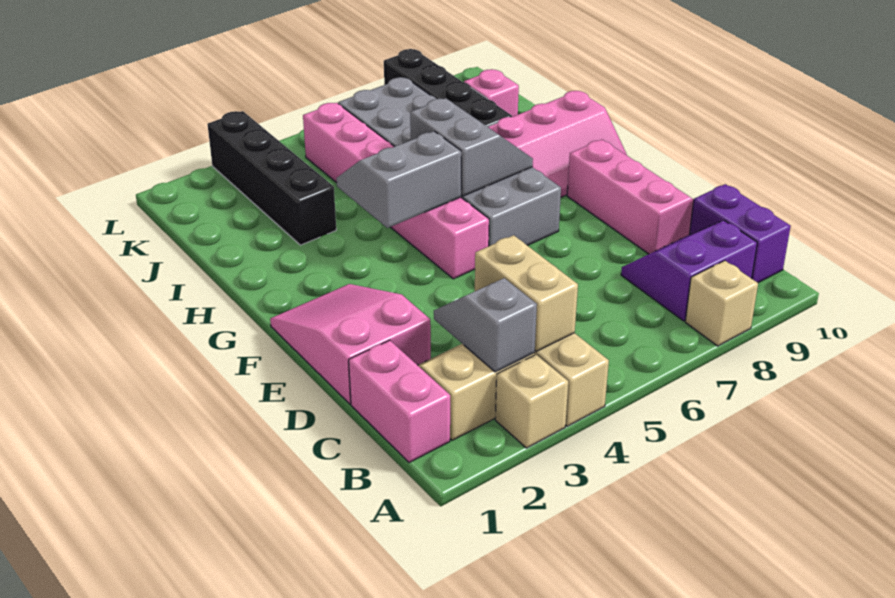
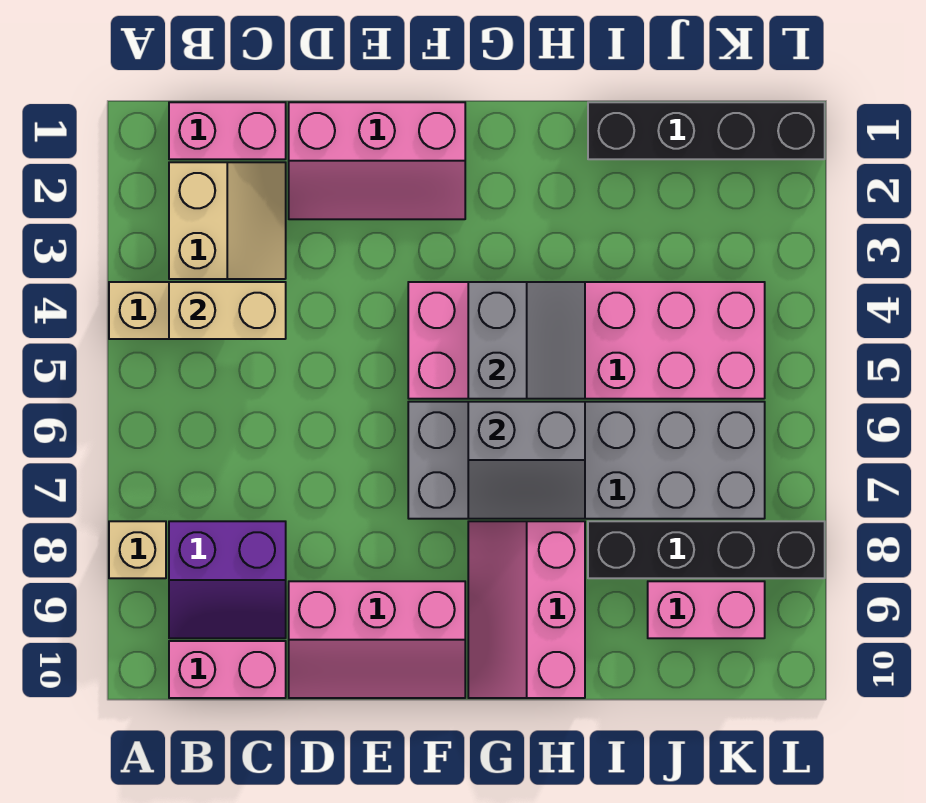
tan 1x1 brick [495,355,568,448] -> none
grey 1x2 slope [434,278,537,372] -> none
purple 2x2 slope [621,221,757,321] -> purple 2x2 slope turned to [169,521,286,638]
purple 1x2 brick [690,184,791,283] -> pink 1x2 brick [169,641,286,698]
pink 2x3 slope [270,284,431,404] -> pink 2x3 slope turned to [289,102,465,219]
pink 1x6 brick [303,103,489,279] -> pink 2x6 brick [408,282,765,399]
black 1x4 brick [207,111,336,245] -> black 1x4 brick moved to [588,102,825,159]
pink 1x1 brick [464,69,519,117] -> pink 1x2 brick [648,581,765,638]

